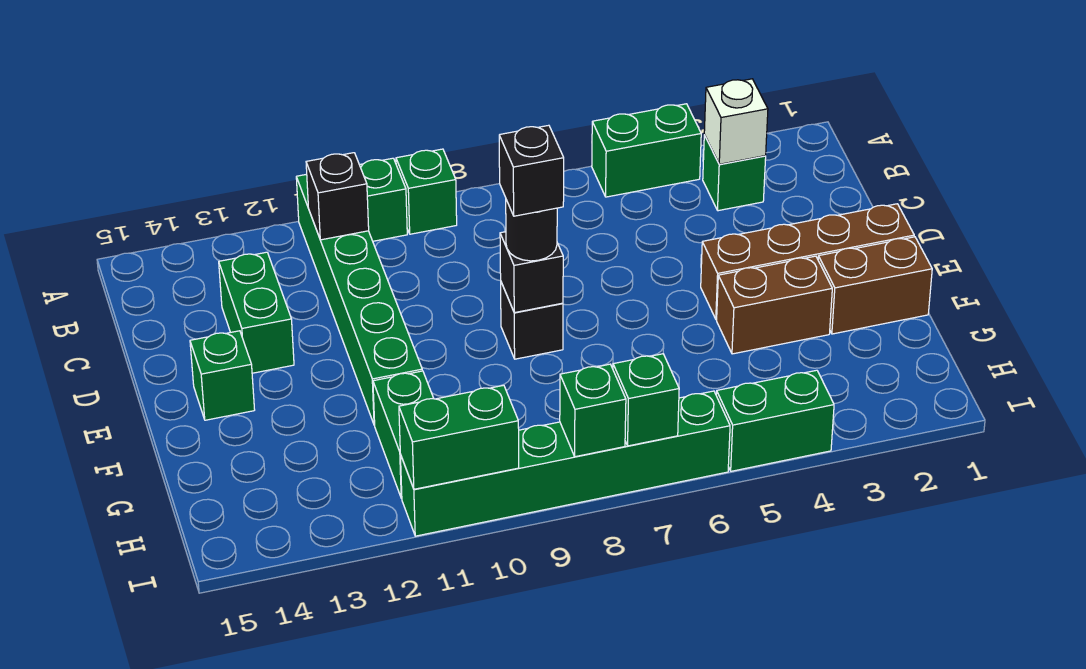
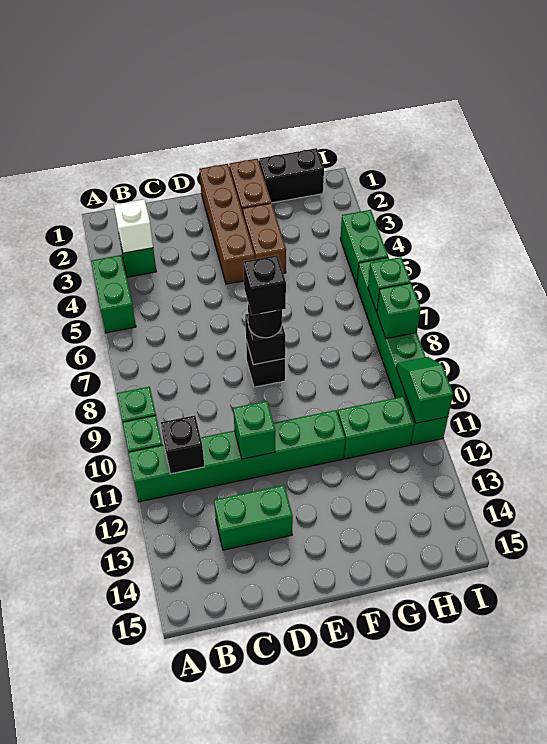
green 1x1 brick [190,331,255,420] -> green 1x1 brick moved to [233,401,275,459]
none -> black 1x2 brick [259,148,324,203]
green 1x2 brick [399,385,519,489] -> green 1x2 slope [396,357,453,423]

